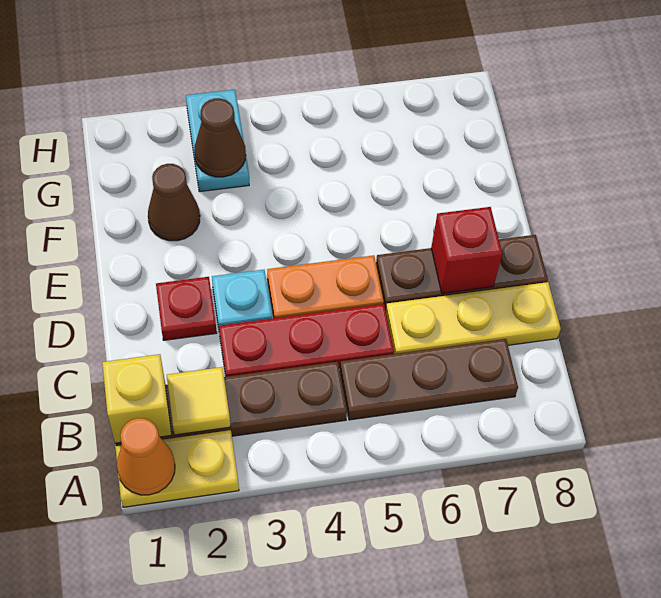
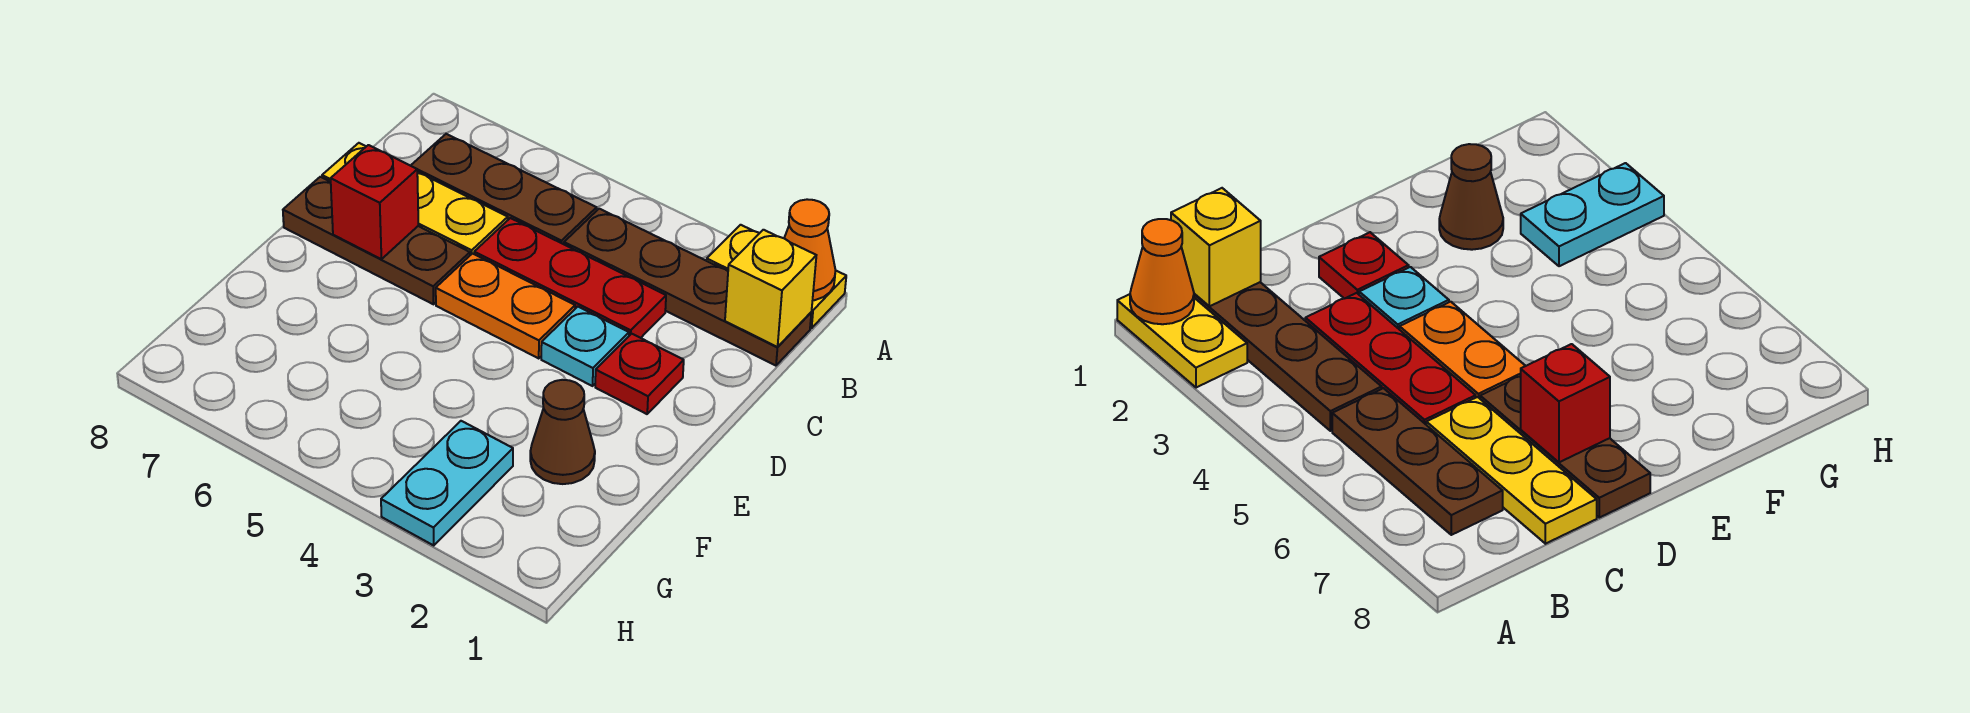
yellow 1x1 tile [167,367,231,435] -> none
brown 1x1 cone [194,98,246,177] -> none

